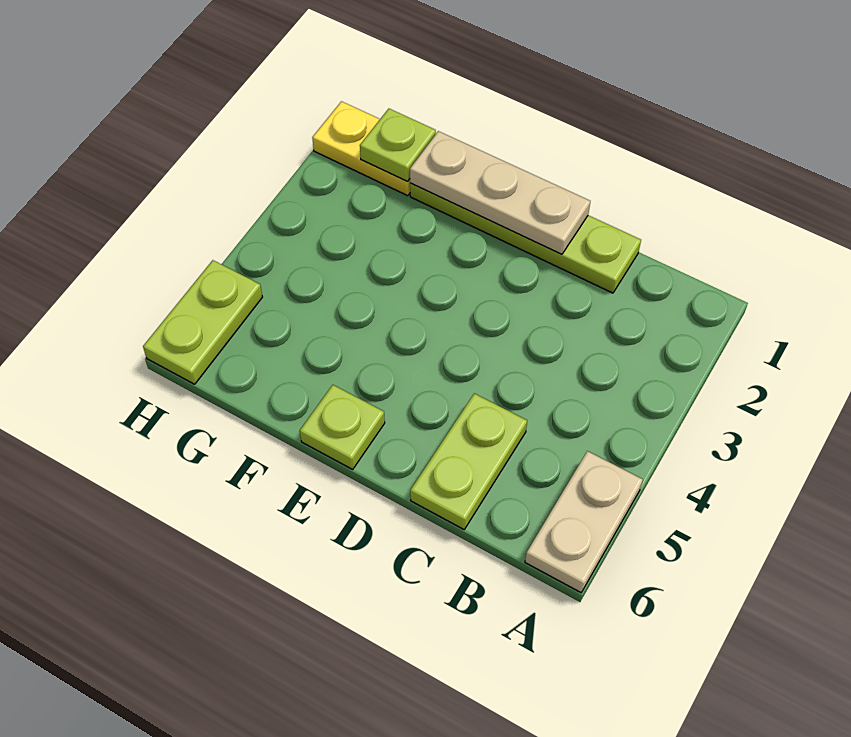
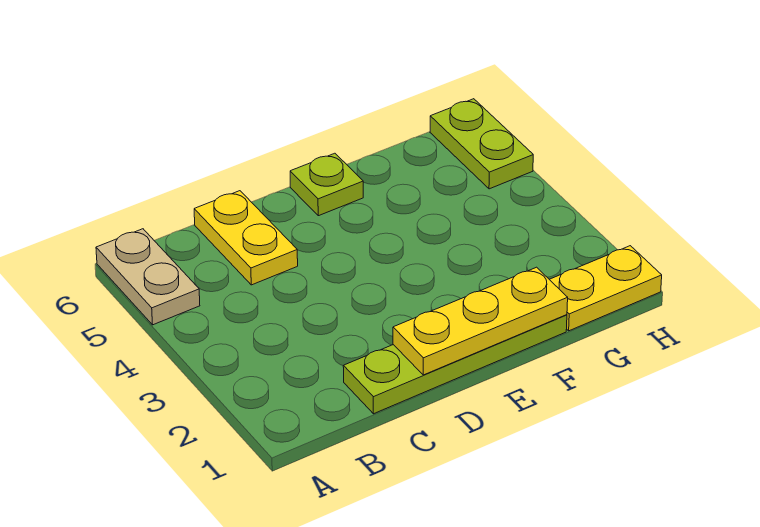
lime 1x2 plate [410,393,527,529] -> yellow 1x2 plate [194,191,298,285]
tan 1x3 plate [410,131,590,254] -> yellow 1x3 plate [393,267,568,375]
lime 1x1 plate [360,109,436,181] -> none

